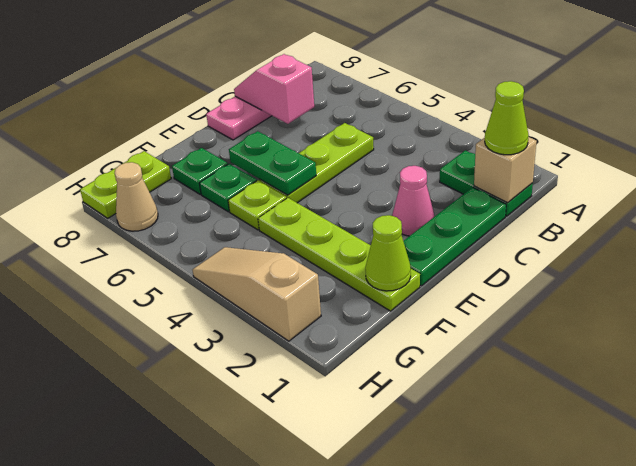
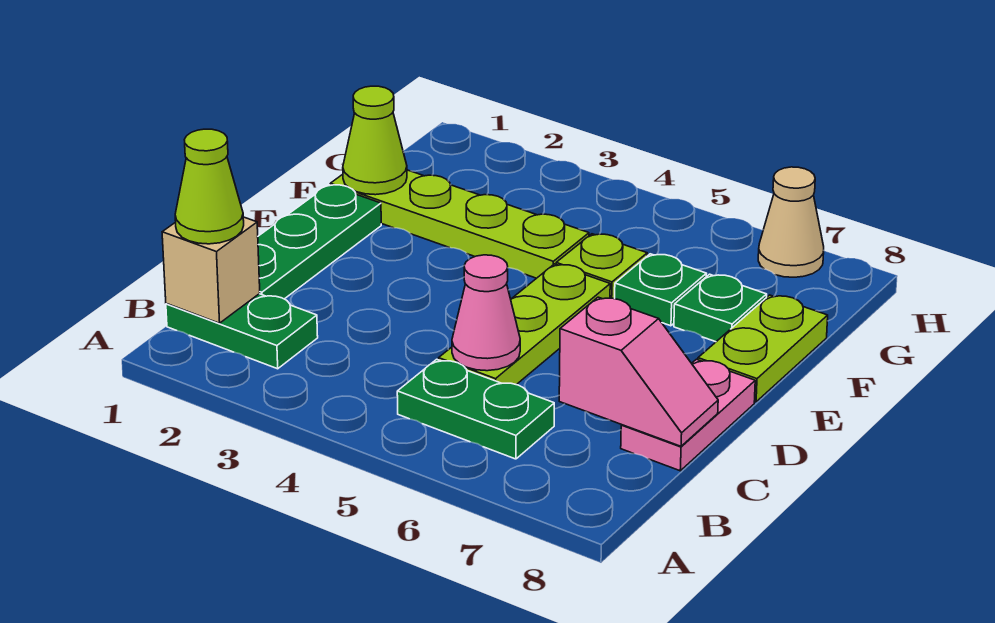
pink 1x1 cone [392,166,434,236] -> pink 1x1 cone moved to [452,255,520,371]
green 1x2 plate [229,131,316,195] -> green 1x2 plate moved to [397,359,554,459]
lime 1x2 plate [80,151,171,218] -> lime 1x2 plate moved to [698,295,828,402]
tan 1x3 slope [193,247,321,341] -> none

